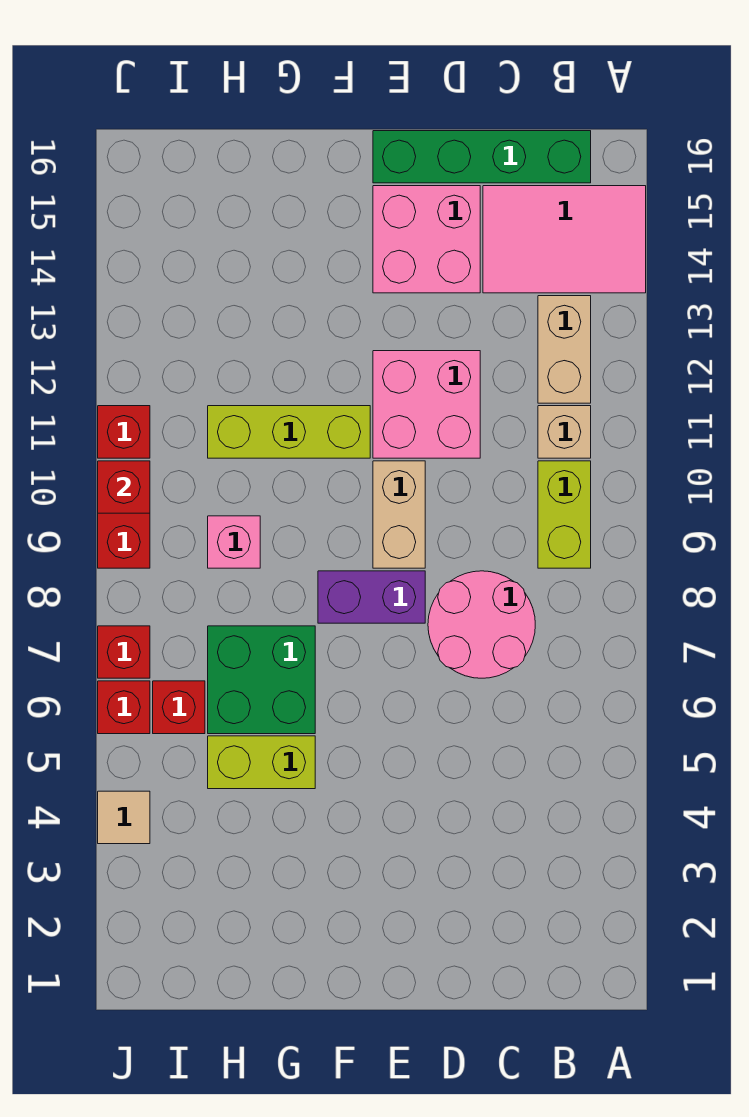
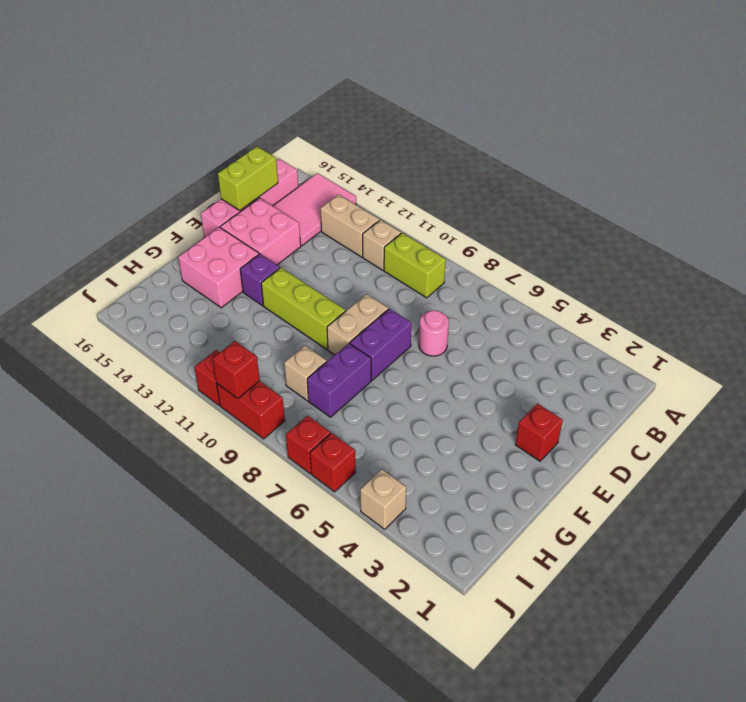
green 1x4 brick [373,131,591,183] -> pink 1x4 brick [201,158,298,238]
pink 2x2 round brick [428,571,535,678] -> pink 1x1 round brick [419,310,449,356]
pink 2x2 brick [373,351,480,458] -> pink 2x2 brick moved to [178,227,259,308]
tan 1x2 brick [373,461,425,568] -> tan 1x2 brick turned to [327,294,388,355]
lime 1x3 brick [208,406,370,458] -> lime 1x3 brick turned to [261,268,346,349]
none -> purple 1x1 brick [240,254,280,306]
lime 1x2 brick [208,736,315,789] -> lime 1x2 brick moved to [218,146,278,210]
green 2x2 brick [208,626,315,734] -> none
none -> purple 1x2 brick [307,343,371,417]
pink 1x1 brick [208,516,260,568] -> tan 1x1 brick [284,345,327,401]
red 1x1 brick [153,681,205,734] -> red 1x1 brick moved to [515,404,563,461]
tan 1x1 tile [98,791,150,844] -> tan 1x1 brick [360,469,406,529]

